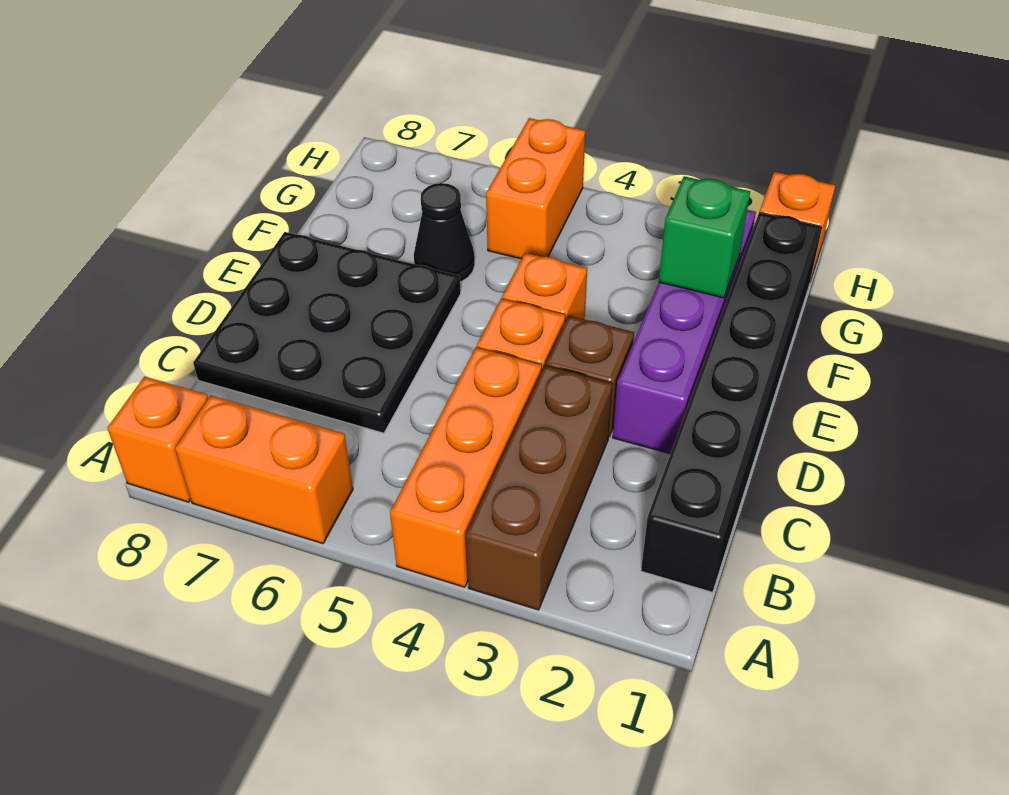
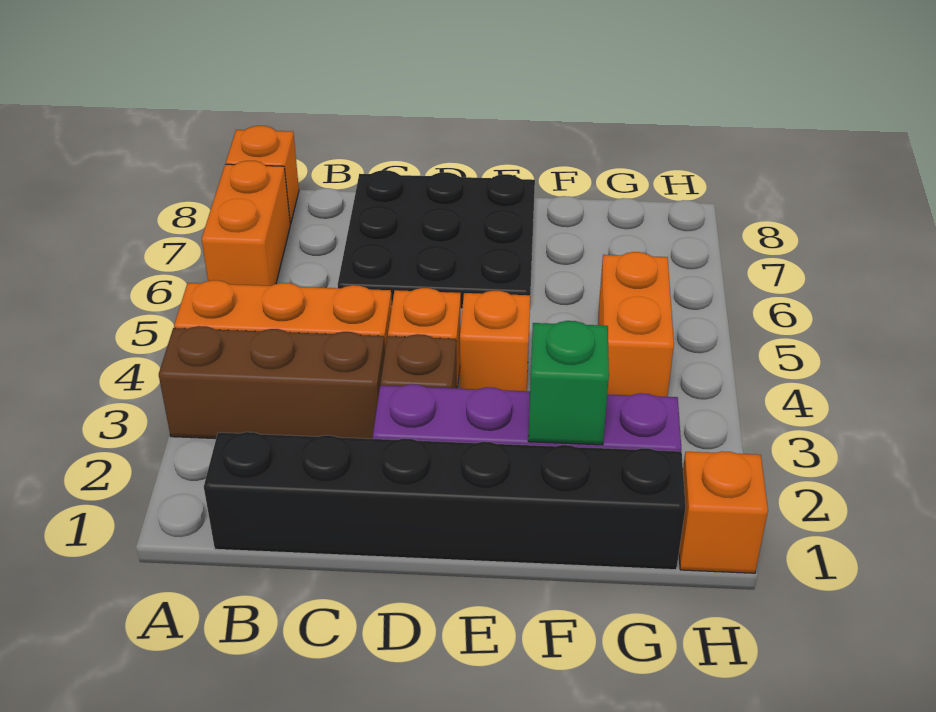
black 1x1 cone [414,183,475,282] -> none
orange 1x2 brick [486,118,585,259] -> orange 1x2 brick turned to [598,252,674,397]

